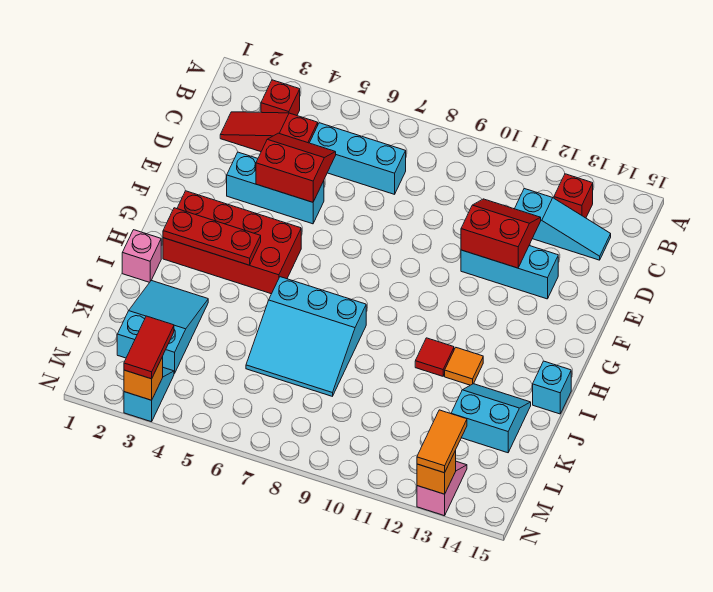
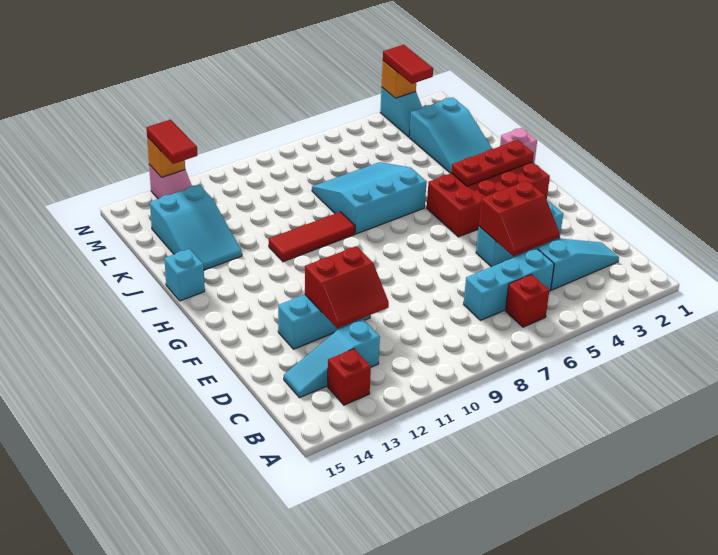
red 1x1 brick [261,80,300,115] -> red 1x1 brick moved to [506,274,549,327]
red 1x3 slope [220,112,318,152] -> cyan 1x3 slope [538,239,619,290]
red 1x1 tile [415,338,454,376] -> red 1x3 tile [269,212,355,262]
orange 1x1 tile [445,348,483,385] -> none
cyan 2x2 slope [451,384,531,453] -> cyan 2x3 slope [150,185,242,270]
orange 1x2 tile [417,410,467,473] -> red 1x2 tile [147,120,197,164]

